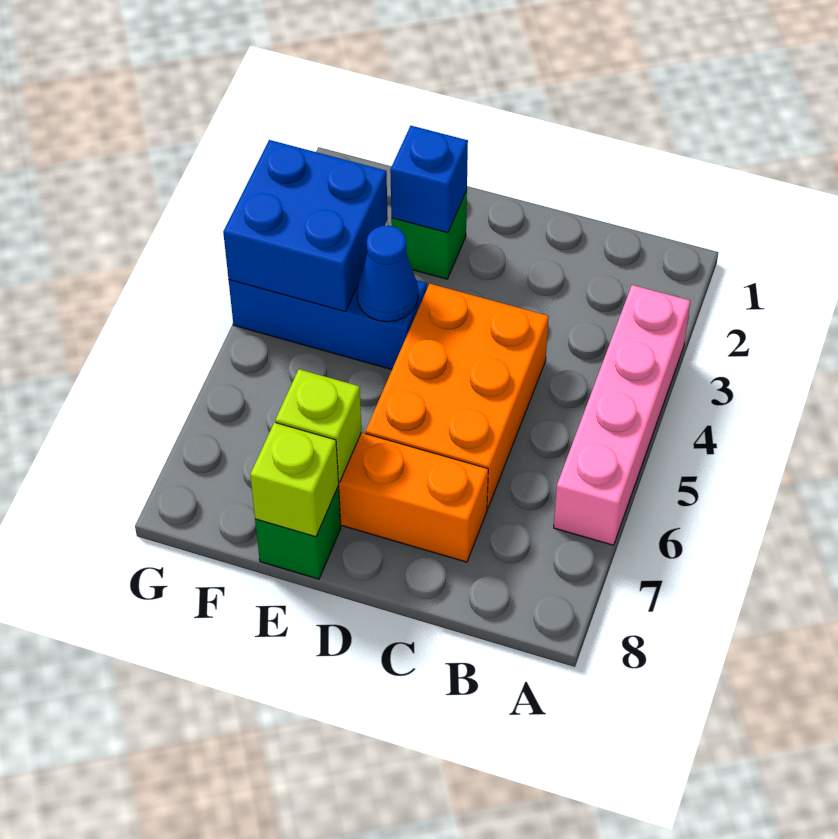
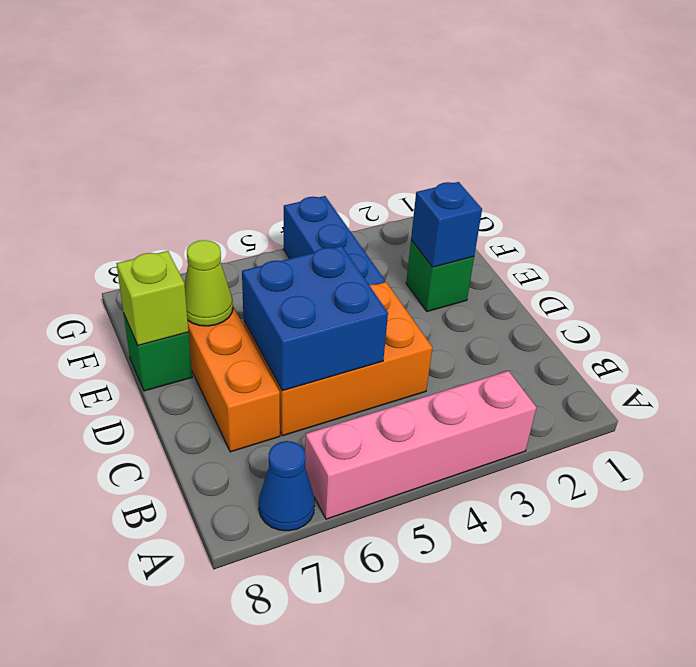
blue 1x1 cone [357,226,418,322] -> blue 1x1 cone moved to [259,441,315,531]
lime 1x1 brick [275,369,362,482] -> lime 1x1 cone [185,240,233,326]
blue 2x2 brick [223,140,388,312] -> blue 2x2 brick moved to [242,246,388,391]

